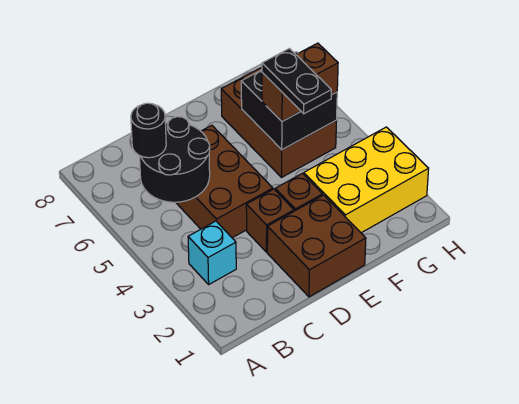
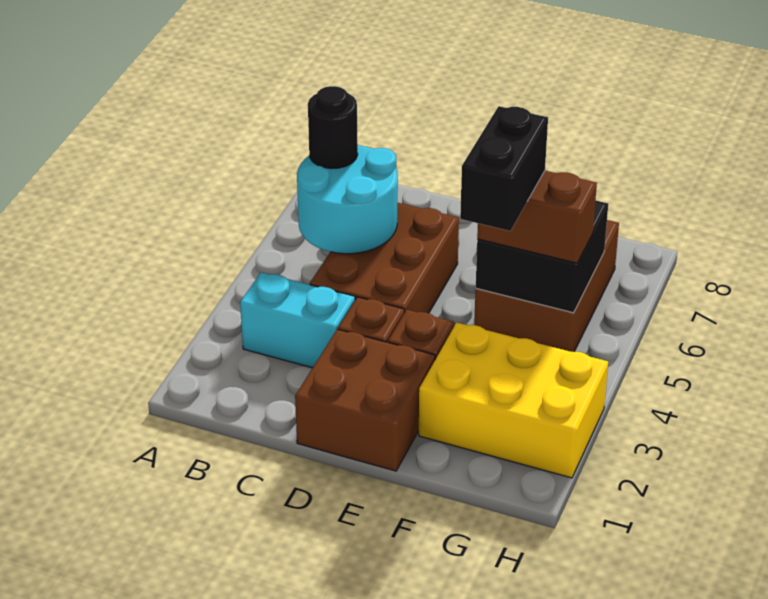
cyan 1x1 brick [188,221,236,284] -> cyan 1x2 brick [240,272,355,368]
black 2x2 round brick [140,117,210,202] -> cyan 2x2 round brick [297,145,398,254]
black 1x2 plate [262,48,331,114] -> black 1x2 brick [460,106,548,231]

